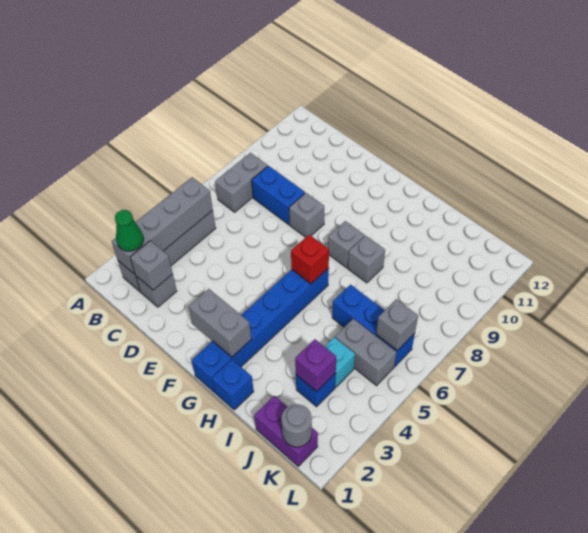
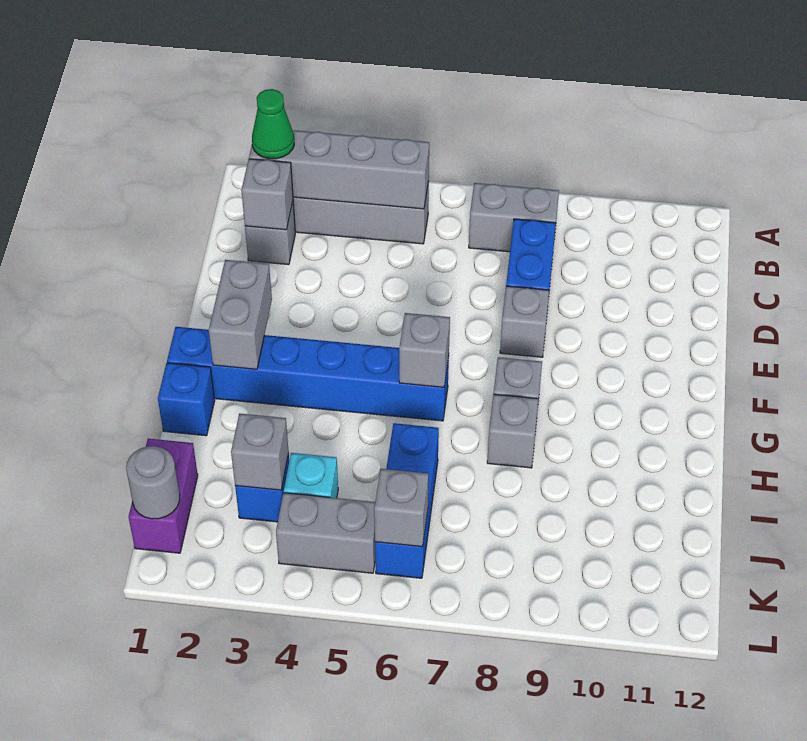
red 1x1 brick [291,235,329,284] -> grey 1x1 brick [399,313,450,387]
purple 1x1 brick [295,339,336,392] -> grey 1x1 brick [231,413,289,490]
grey 1x2 brick [335,319,396,386] -> grey 1x2 brick turned to [276,493,375,573]

